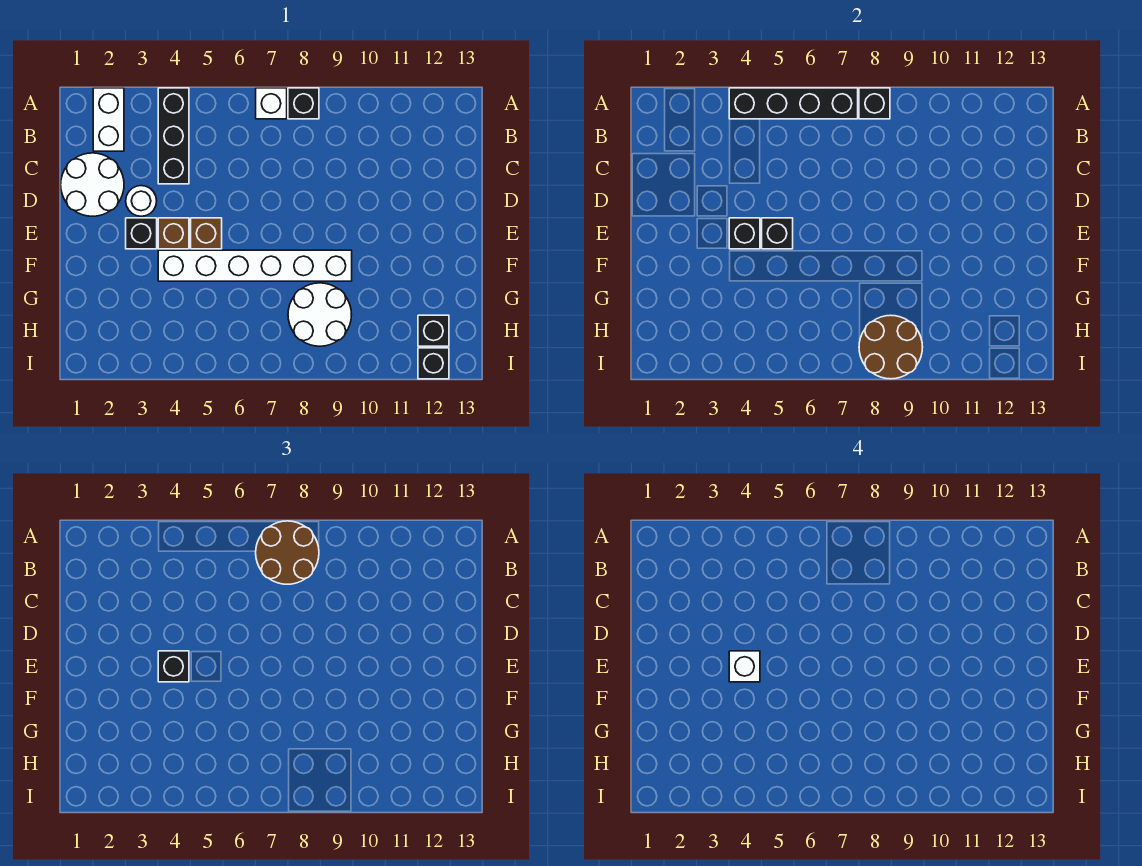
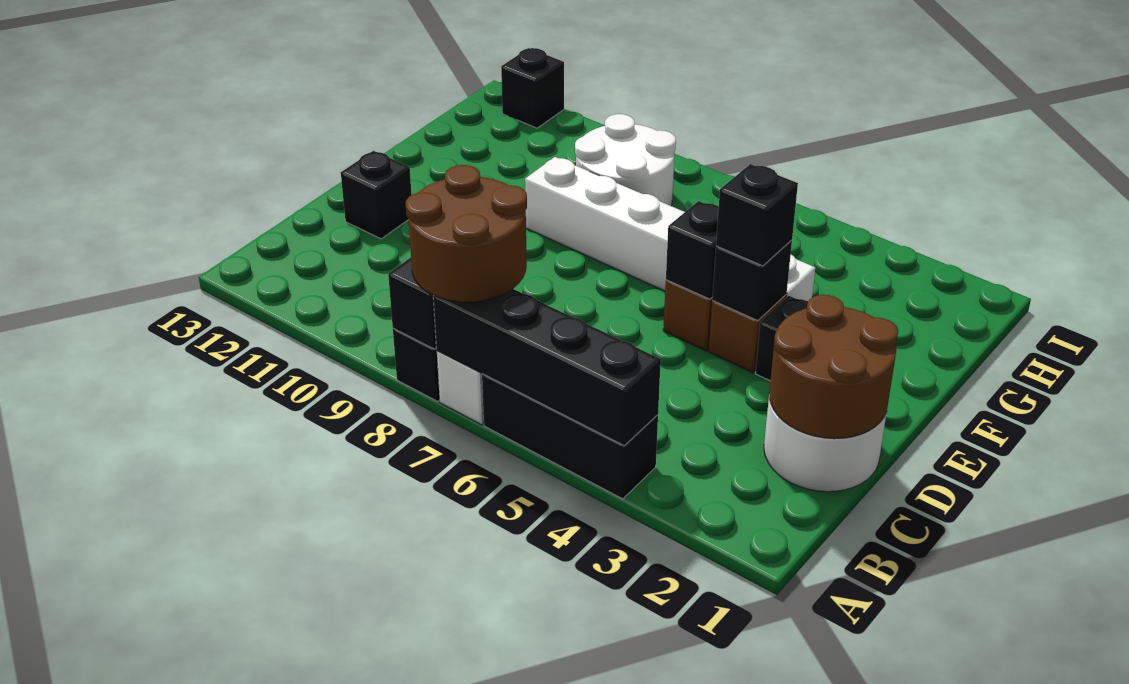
white 1x2 brick [93,88,124,151] -> none
black 1x3 brick [158,88,189,184] -> black 1x3 brick turned to [482,374,658,499]
white 1x1 round brick [126,186,157,216] -> none
white 1x1 brick [729,651,760,682] -> none
brown 2x2 round brick [859,315,923,379] -> brown 2x2 round brick moved to [769,295,898,439]
black 1x1 brick [418,315,449,346] -> black 1x1 brick moved to [341,151,412,239]

